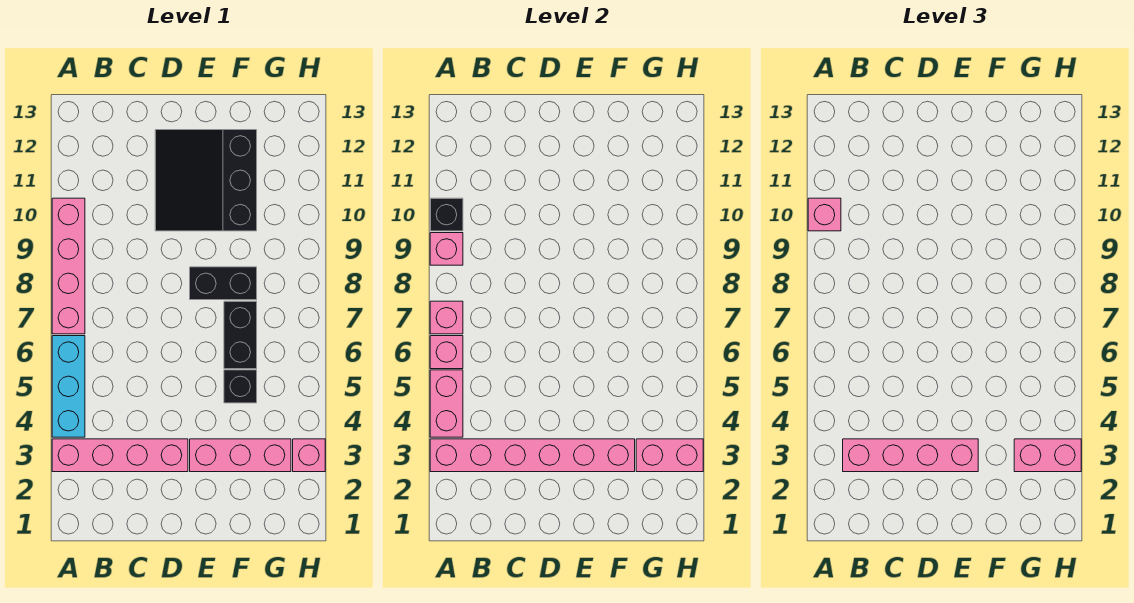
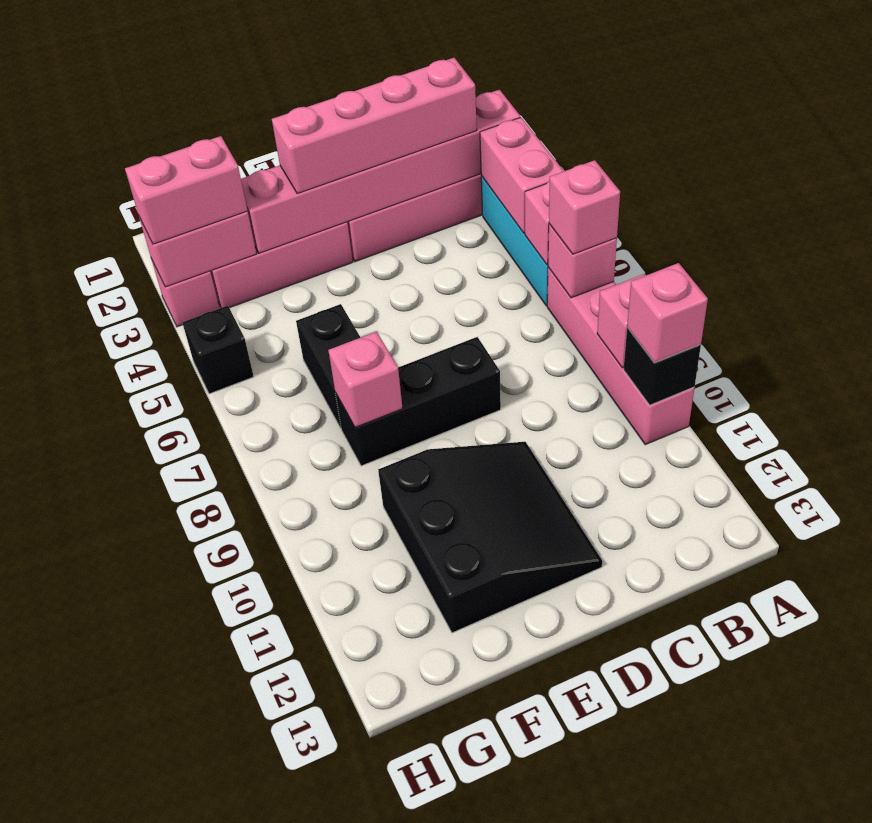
none -> pink 1x1 brick [549,160,620,254]
black 1x2 brick [190,267,257,300] -> black 1x3 brick [335,337,501,466]
black 1x1 brick [224,370,257,403] -> black 1x1 brick moved to [182,306,254,394]
none -> pink 1x1 brick [328,332,403,427]

